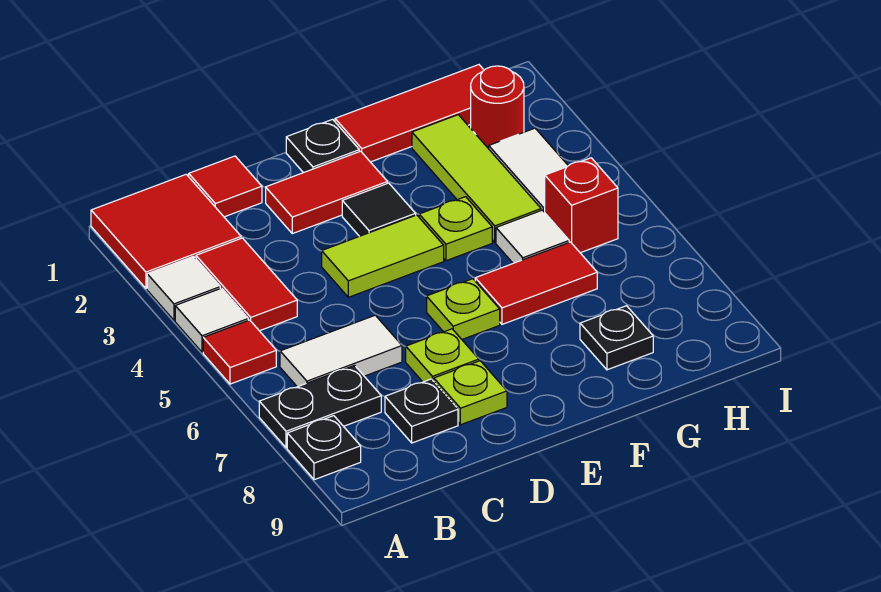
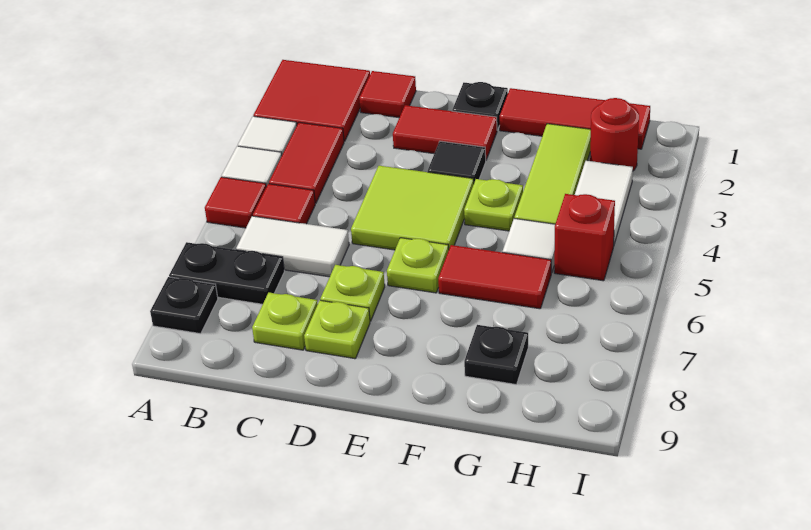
none -> red 1x1 tile [253,184,315,224]
black 1x1 plate [385,379,458,443] -> lime 1x1 plate [252,293,318,350]
lime 1x2 tile [322,215,444,297] -> lime 2x2 tile [351,166,474,250]

